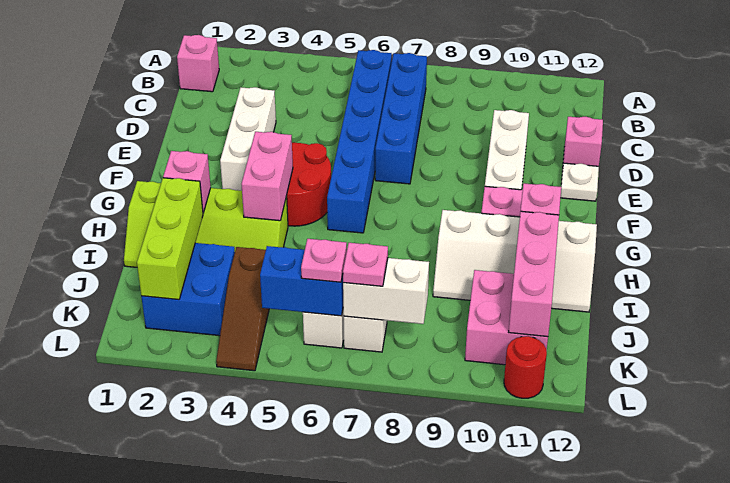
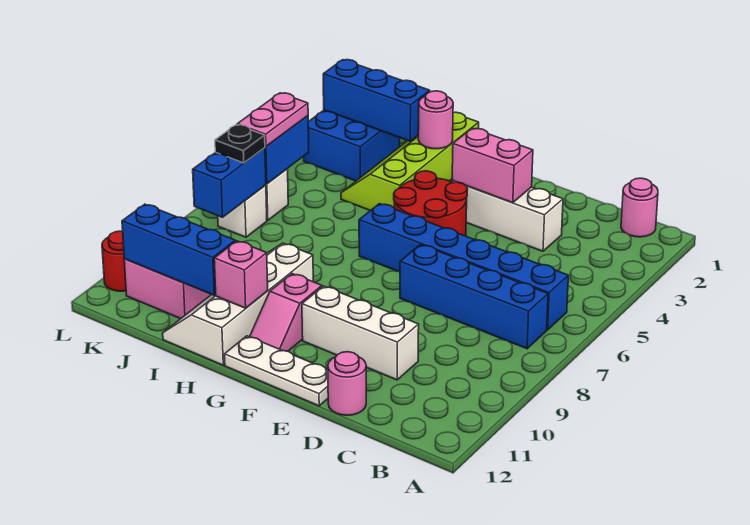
pink 1x1 brick [177,35,219,92] -> pink 1x1 round brick [621,178,658,237]
pink 1x1 brick [563,117,603,166] -> pink 1x1 round brick [328,352,366,415]
white 1x1 plate [561,163,599,201] -> white 1x3 plate [224,336,328,406]
pink 1x2 brick [241,132,293,221] -> pink 1x2 brick moved to [452,128,533,203]
pink 1x1 brick [163,151,211,213] -> pink 1x1 round brick [418,91,453,149]
lime 1x3 brick [137,178,203,300] -> blue 1x3 brick [323,60,430,141]
pink 1x3 brick [509,211,559,337] -> blue 1x3 brick [122,204,235,295]
brown 1x3 slope [216,247,269,371] -> none
pink 1x1 plate [301,239,347,282] -> pink 1x2 plate [237,93,308,146]
white 1x2 brick [343,258,429,324] -> blue 1x2 brick [193,148,266,217]
pink 1x1 plate [343,243,388,286] -> black 1x1 plate [215,125,265,163]

